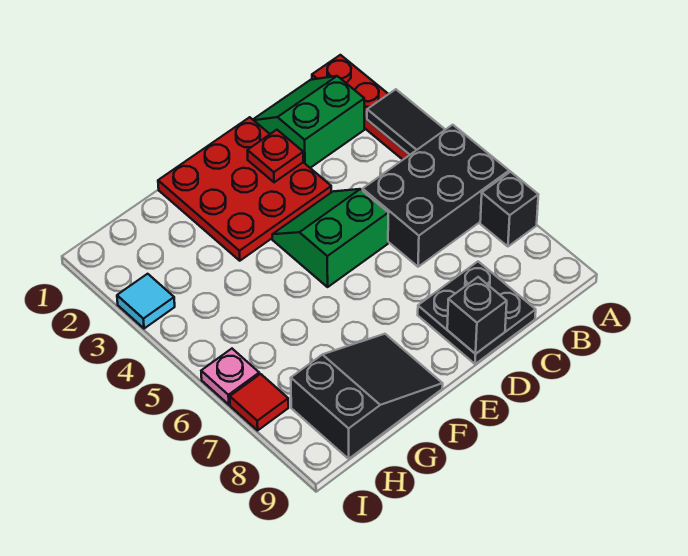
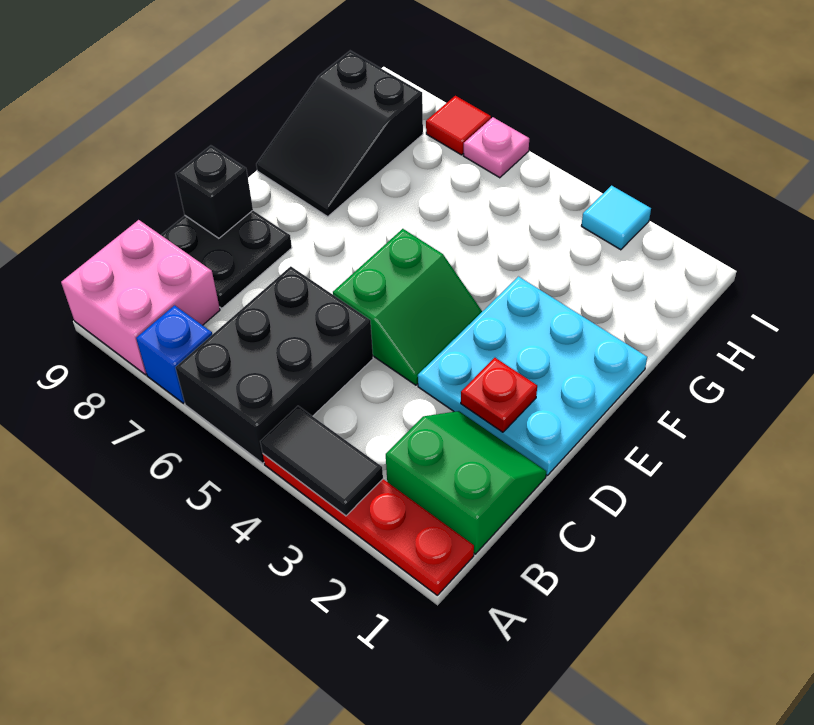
black 1x1 brick [480,172,538,246] -> blue 1x1 brick [136,305,212,403]
none -> pink 2x2 brick [61,220,220,375]
green 2x2 slope [253,76,364,168] -> green 2x2 slope turned to [386,411,546,554]
red 3x3 plate [158,117,331,261] -> cyan 3x3 plate [418,277,647,475]

